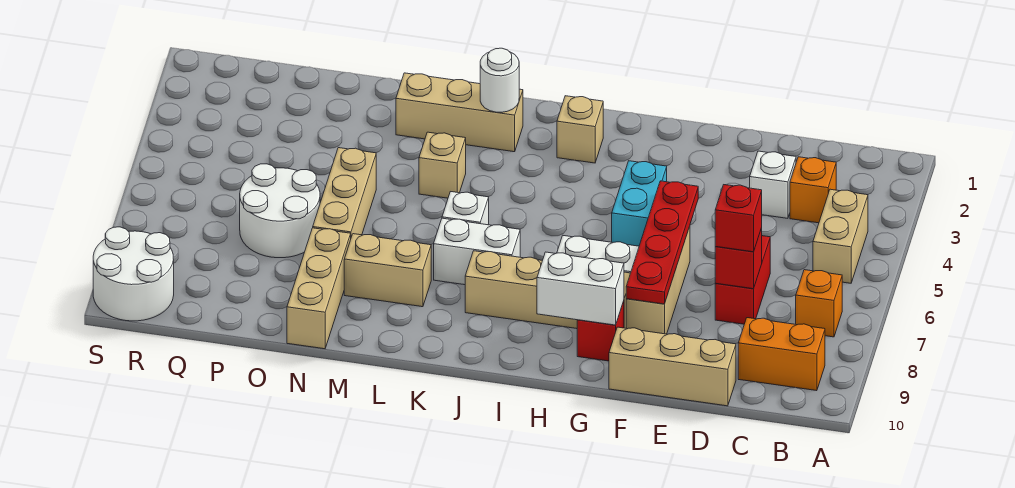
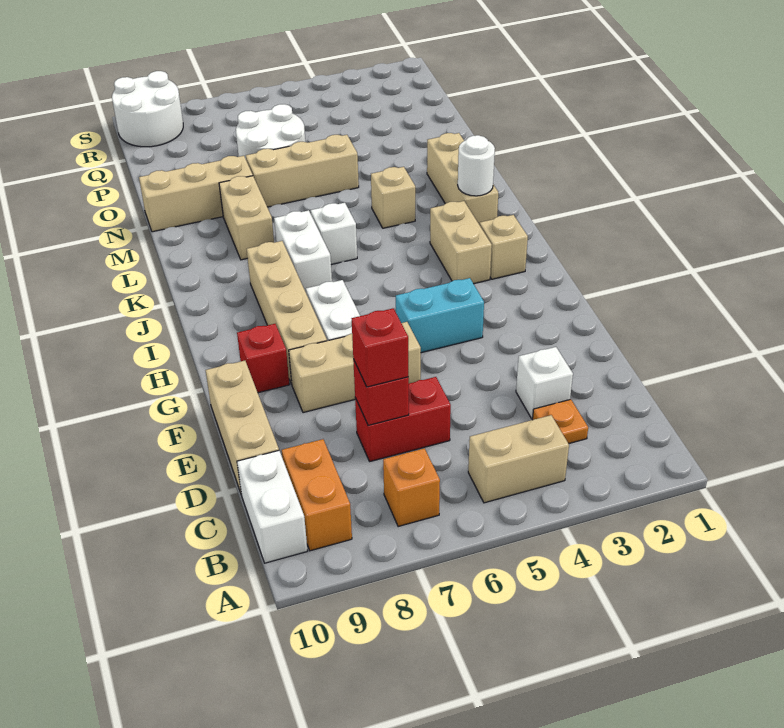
orange 1x1 brick [790,157,836,223] -> orange 1x1 plate [533,399,588,444]
red 1x4 plate [626,181,698,304] -> none
white 1x2 brick [537,252,624,325] -> white 1x2 brick moved to [237,451,307,563]
none -> tan 1x2 brick [430,201,492,284]

